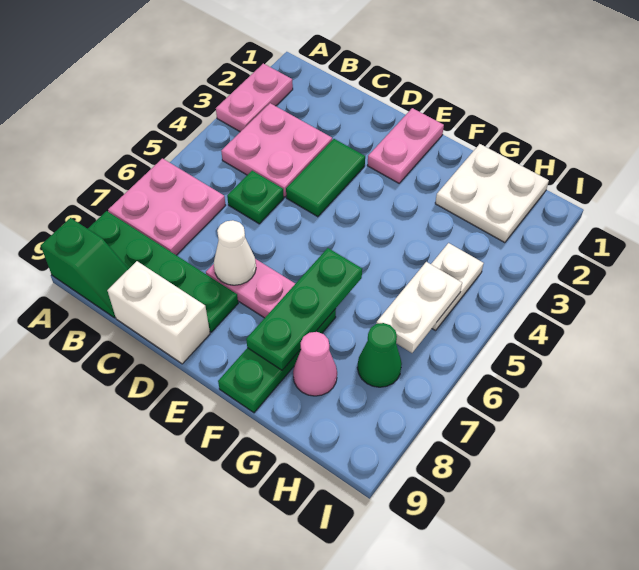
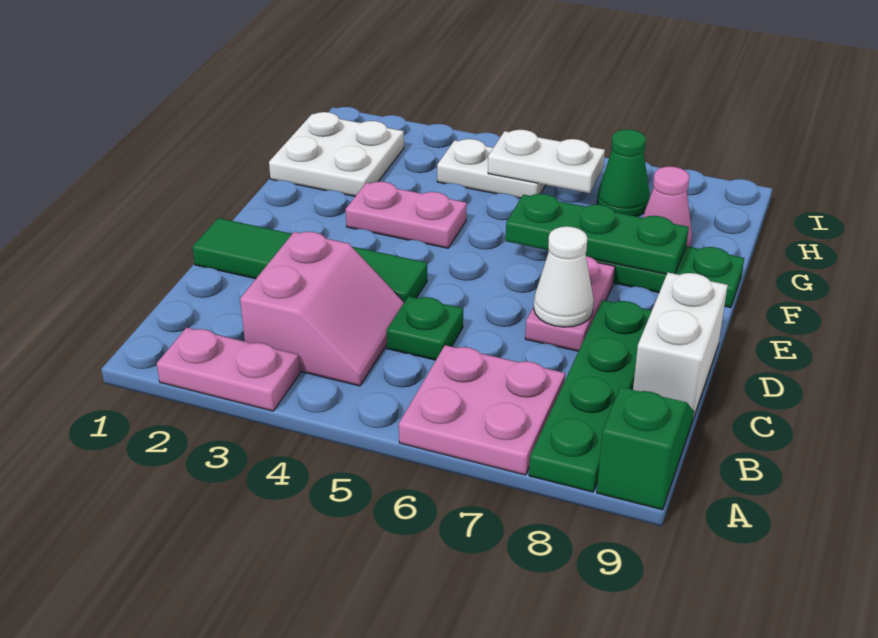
pink 2x2 plate [221,103,332,197] -> pink 2x2 slope [240,232,404,386]
green 1x2 tile [286,139,365,217] -> green 1x4 tile [192,218,427,302]
pink 1x2 plate [367,108,444,183] -> pink 1x2 plate moved to [346,182,467,248]

